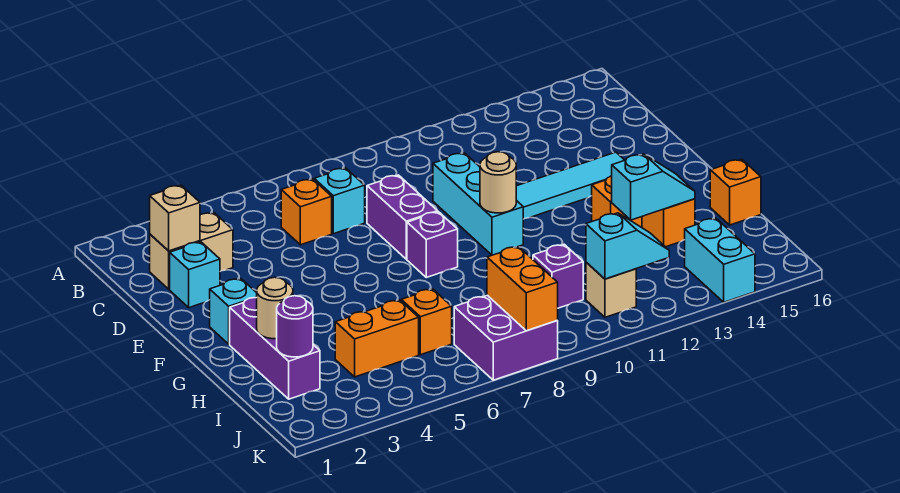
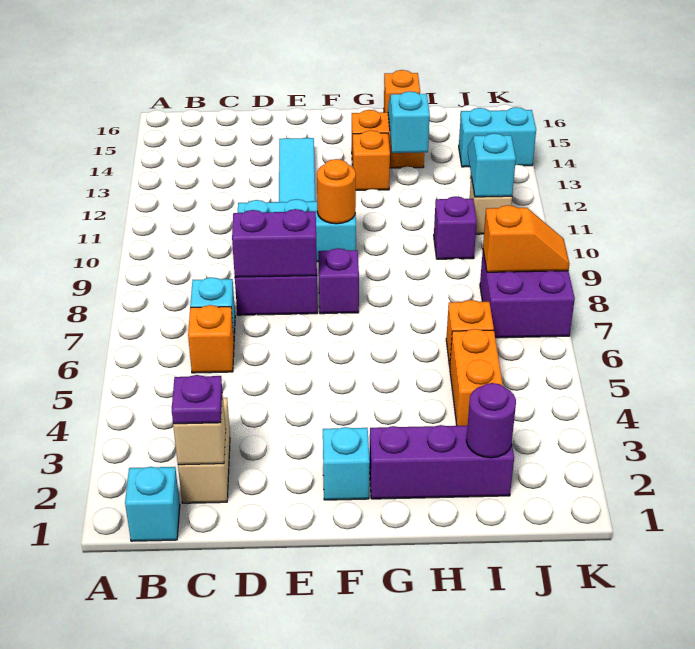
none -> purple 1x1 plate [172,375,222,424]
cyan 1x1 brick [170,242,220,308] -> cyan 1x1 brick moved to [125,467,180,541]
none -> purple 1x2 brick [232,209,317,277]
tan 1x1 round brick [480,152,516,213] -> orange 1x1 round brick [317,159,356,224]
tan 1x1 round brick [257,277,293,339] -> none
orange 1x2 brick [487,246,558,331] -> orange 1x2 slope [483,205,569,272]

